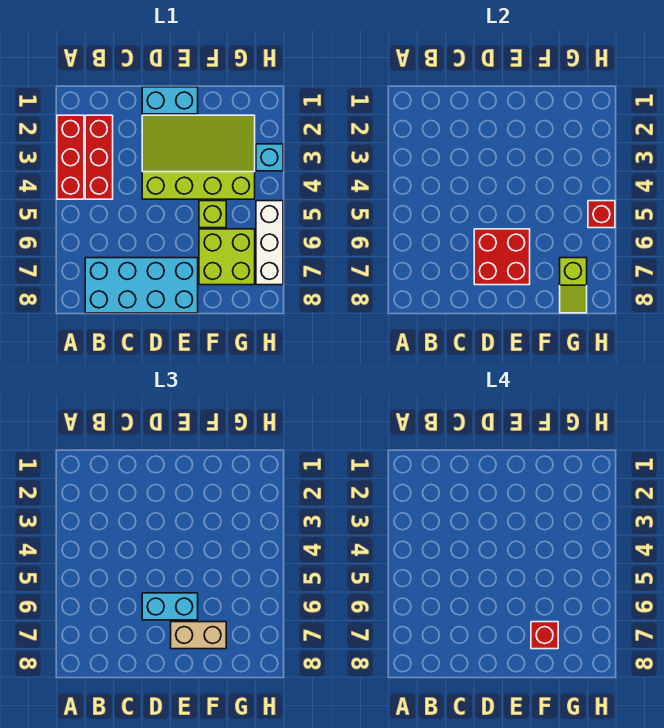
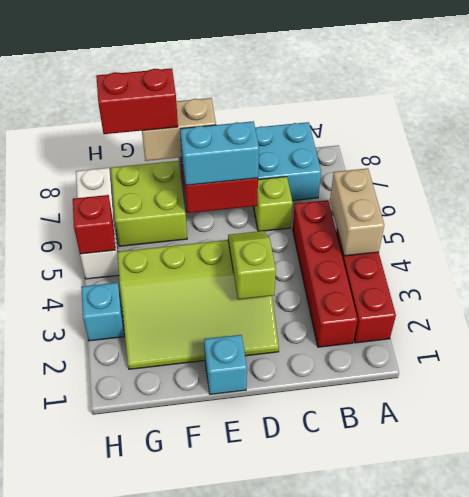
none -> tan 1x2 brick [330,168,384,256]
red 1x3 brick [85,115,113,199] -> red 1x4 brick [293,200,358,347]
cyan 1x2 brick [142,87,198,114] -> cyan 1x1 brick [204,335,247,394]
lime 1x1 brick [199,201,226,228] -> lime 1x1 brick moved to [253,177,293,231]
red 1x1 brick [531,622,558,649] -> red 1x2 brick [96,68,178,134]
lime 1x2 slope [560,258,587,313] -> lime 1x2 slope moved to [228,231,276,300]

